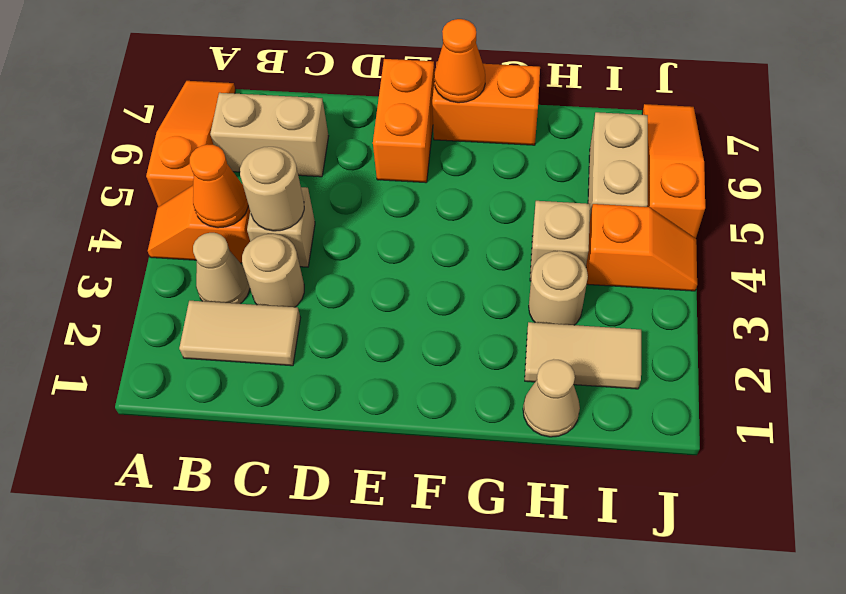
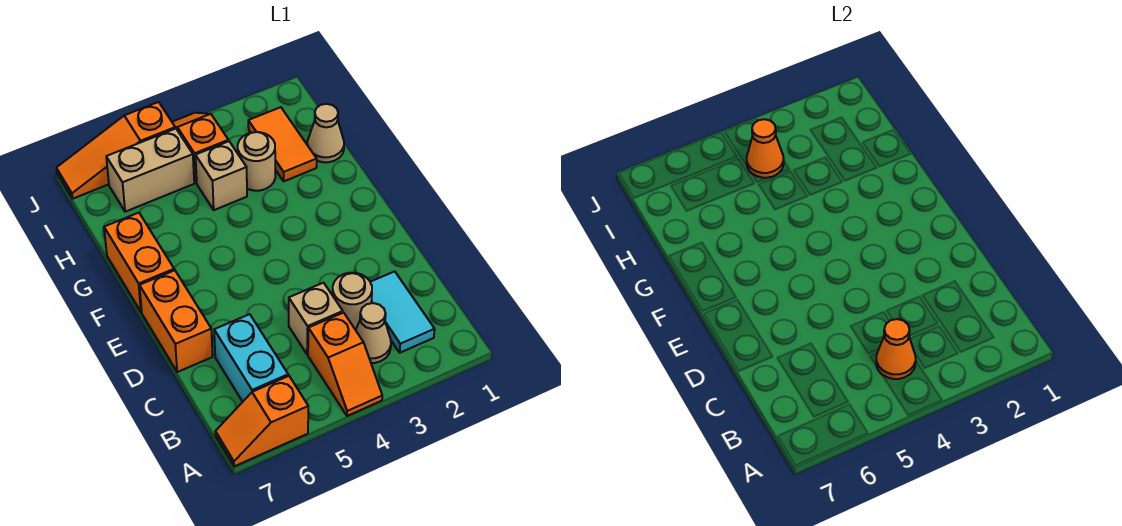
orange 1x3 slope [146,81,235,207] -> orange 1x2 slope [216,376,308,466]
tan 1x2 tile [179,301,300,366] -> cyan 1x2 tile [370,271,435,353]
tan 1x2 brick [210,93,329,177] -> cyan 1x2 brick [214,314,288,402]
tan 1x1 round brick [240,147,304,231] -> none
orange 1x2 brick [373,59,434,183] -> orange 1x2 brick turned to [140,270,213,372]
orange 1x1 cone [434,19,485,103] -> orange 1x1 cone moved to [747,119,784,178]
tan 1x2 tile [525,322,641,389] -> orange 1x2 tile [248,107,317,181]

